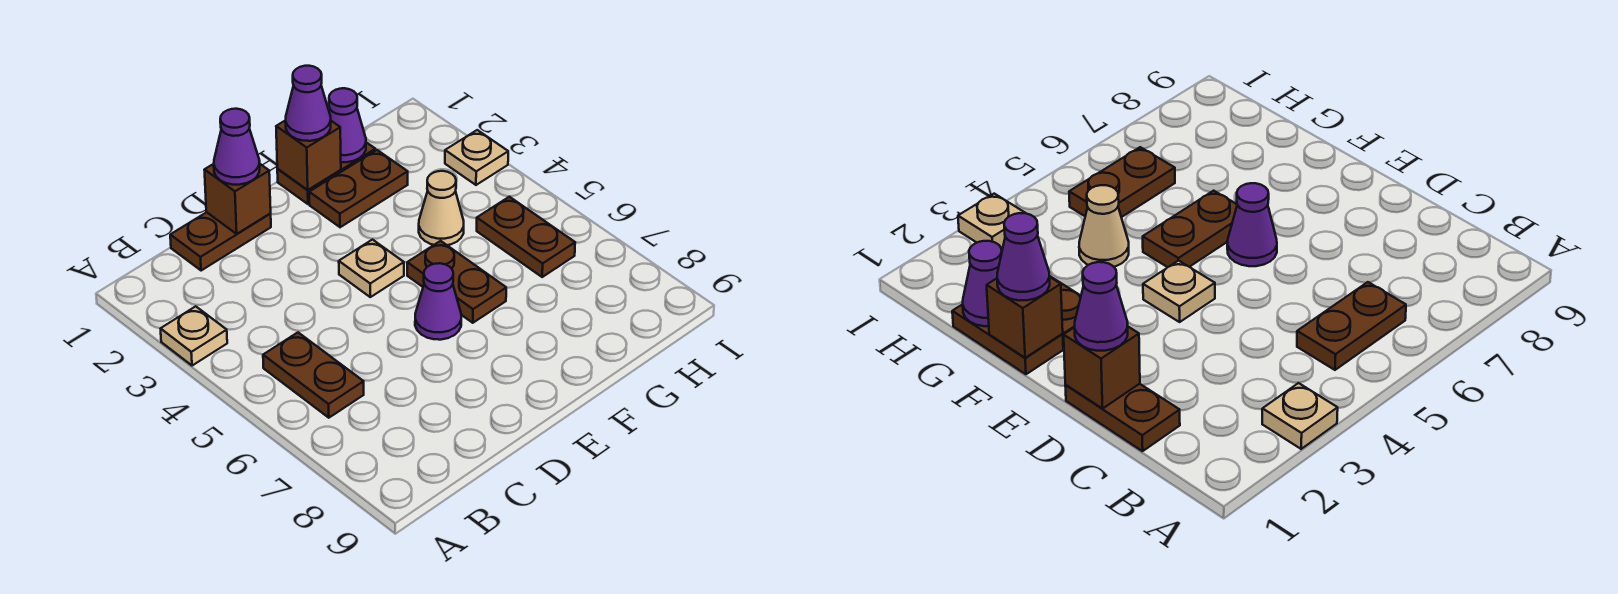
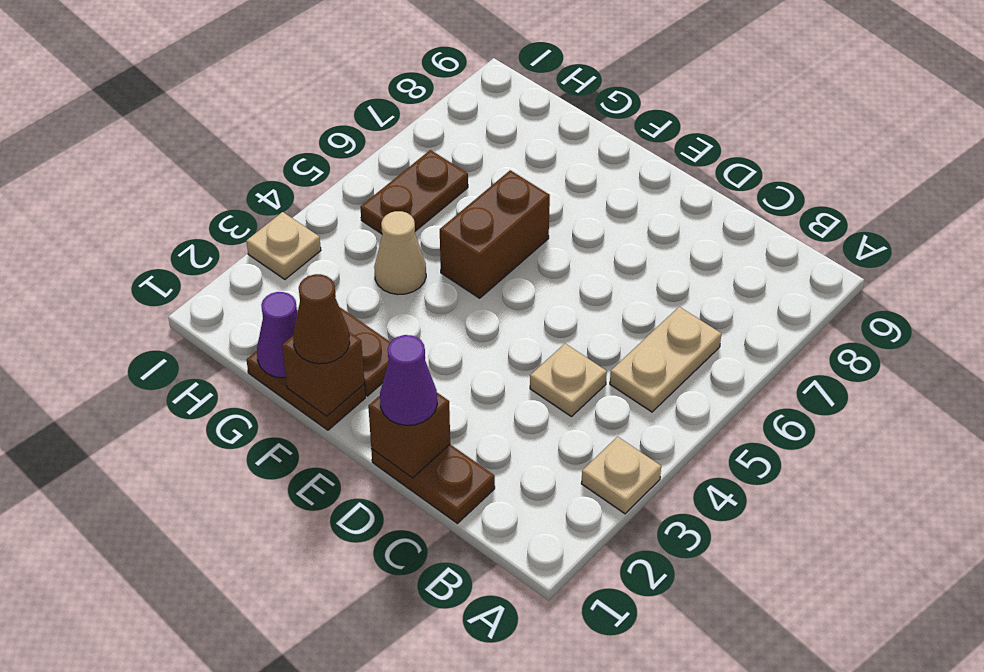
brown 1x2 plate [263,333,364,418] -> tan 1x2 plate [610,307,721,412]
tan 1x1 plate [339,240,404,297] -> tan 1x1 plate moved to [530,344,607,417]
purple 1x1 cone [415,263,461,340] -> none
purple 1x1 cone [285,66,331,141] -> brown 1x1 cone [293,274,350,364]
brown 1x2 plate [407,241,506,323] -> brown 1x2 brick [440,170,550,298]

